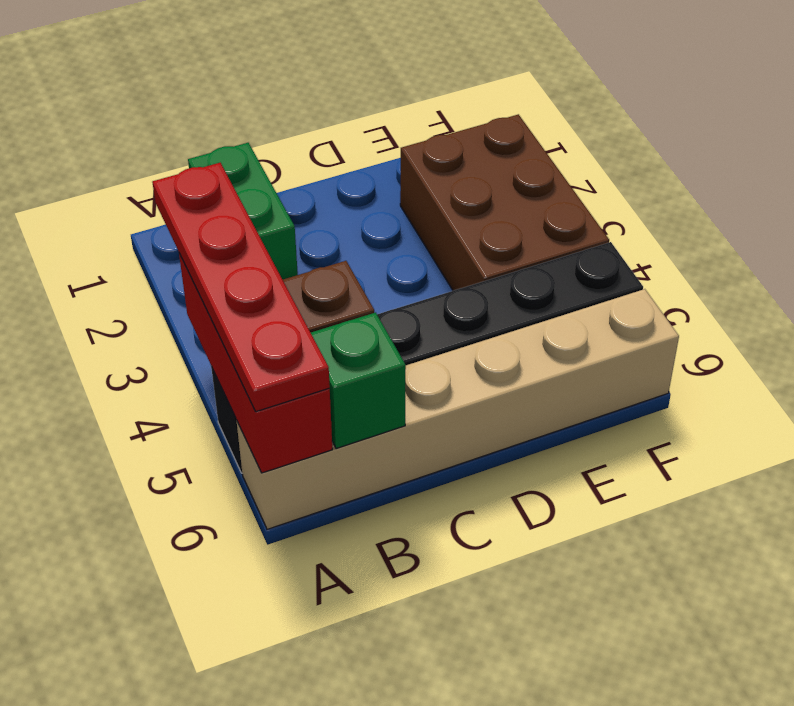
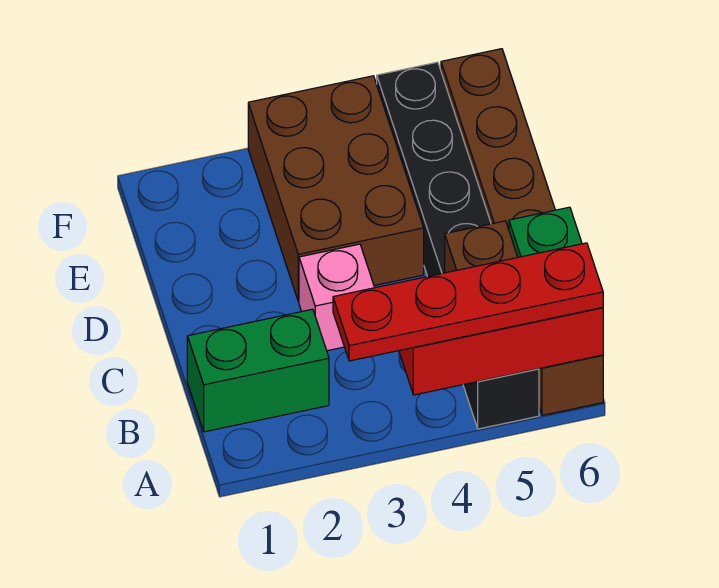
tan 1x6 brick [236,289,679,529] -> brown 1x6 brick [441,49,603,415]
none -> pink 1x1 brick [299,244,375,351]
brown 2x3 brick [400,114,609,291] -> brown 2x3 brick turned to [248,76,424,302]

